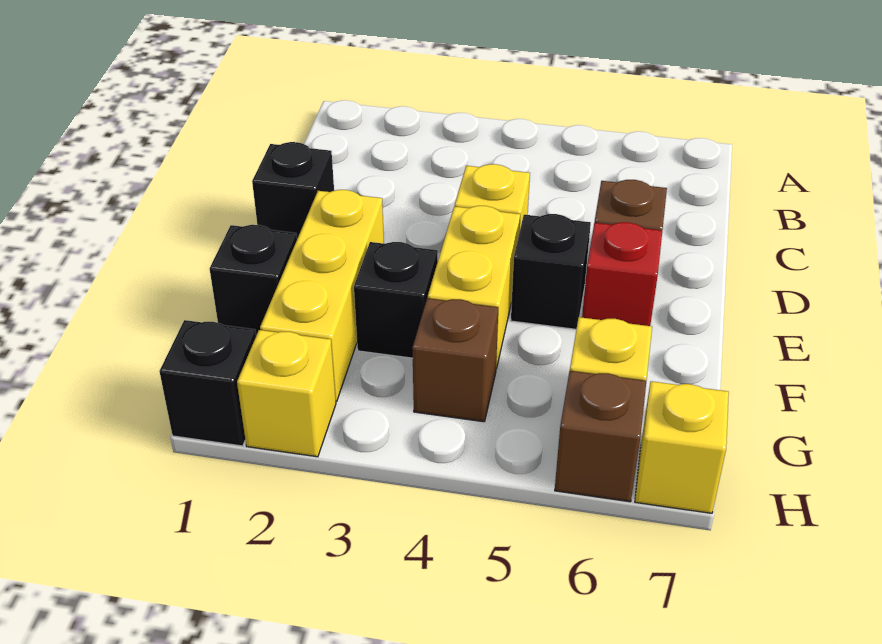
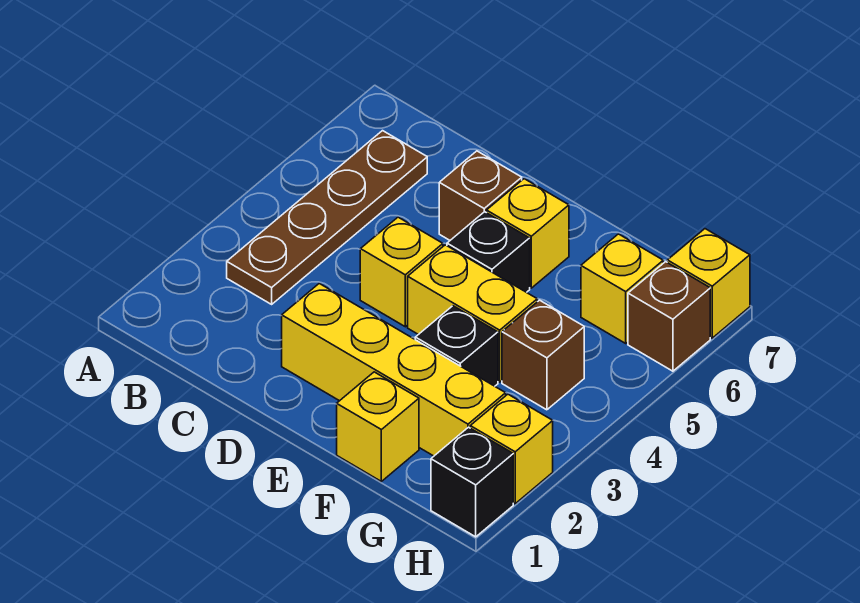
none -> brown 1x4 plate [227,131,427,304]
black 1x1 brick [252,142,334,239] -> none
yellow 1x3 brick [260,190,384,401] -> yellow 1x4 brick [282,284,506,456]
red 1x1 brick [582,222,662,326] -> yellow 1x1 brick [487,179,569,288]
black 1x1 brick [210,225,297,335] -> yellow 1x1 brick [337,372,419,481]

